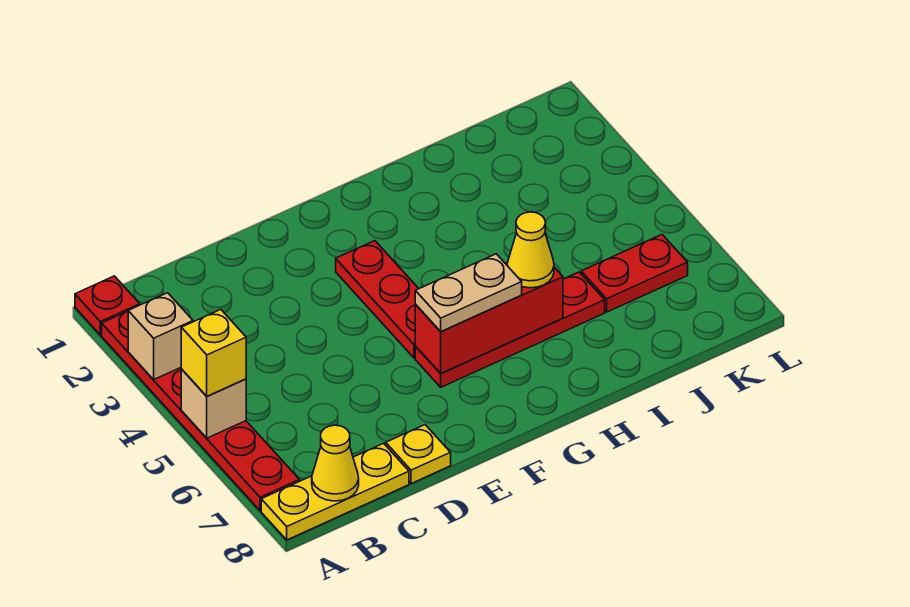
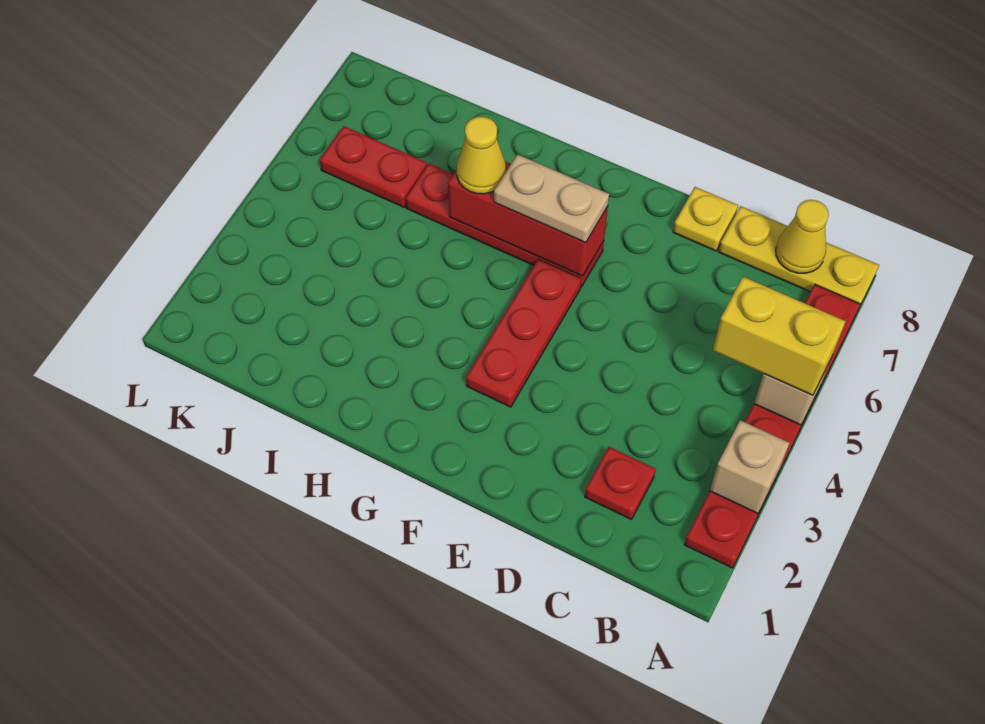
red 1x1 plate [75,276,140,335] -> red 1x1 plate moved to [585,447,656,519]
yellow 1x1 brick [181,310,246,396] -> yellow 1x2 brick [713,277,846,395]

